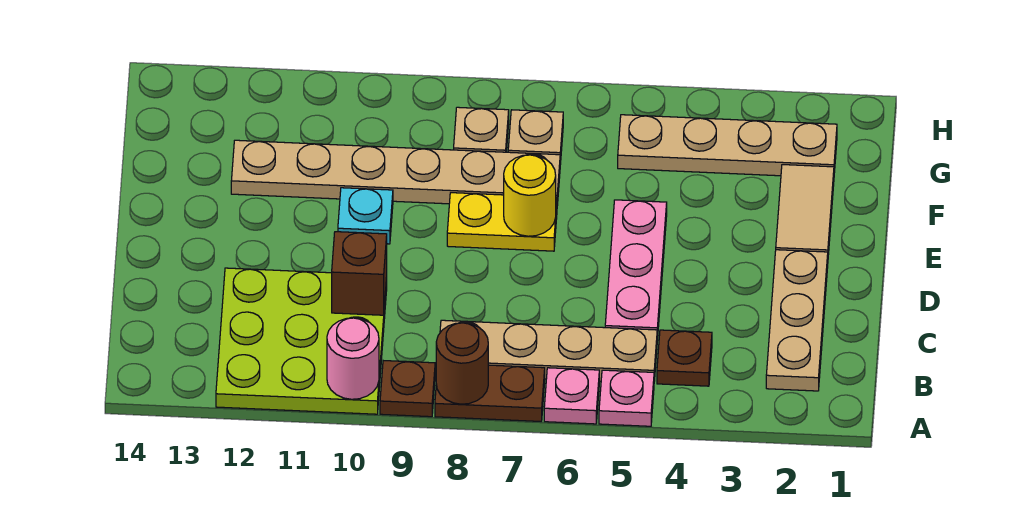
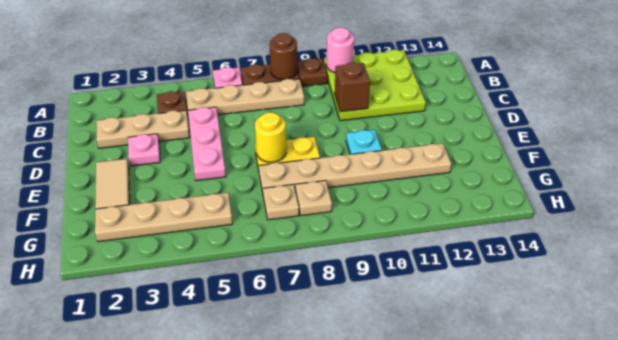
pink 1x1 plate [599,370,654,426] -> pink 1x1 plate moved to [128,134,160,166]
tan 1x3 plate [766,250,828,391] -> tan 1x3 plate turned to [97,110,190,148]

